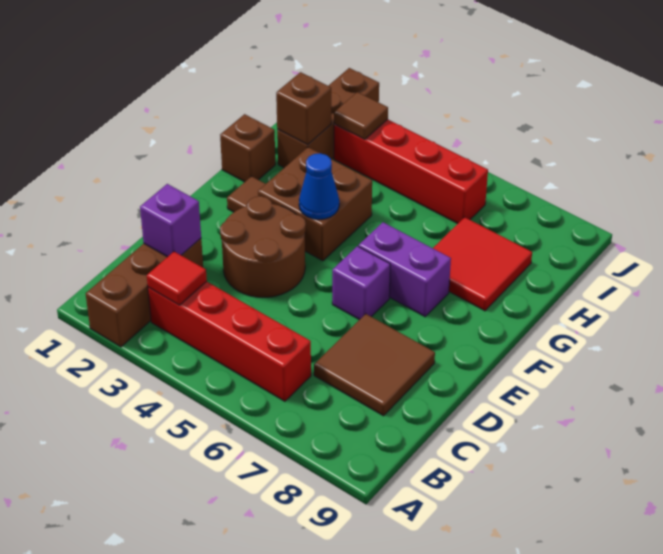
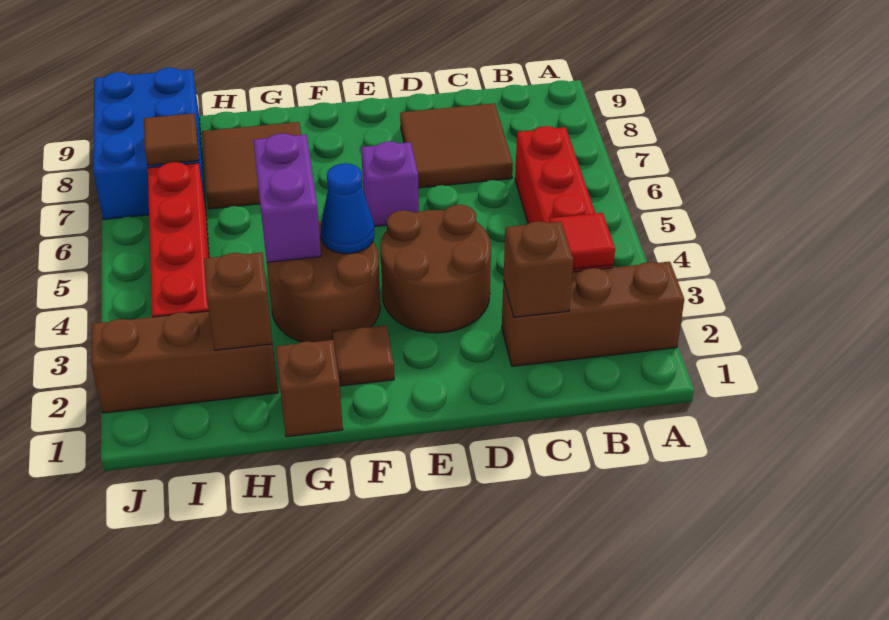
purple 1x1 brick [140,184,201,257] -> brown 1x1 brick [504,221,573,317]
brown 2x2 brick [258,147,372,261] -> brown 2x2 round brick [267,221,380,342]
purple 1x2 brick [359,222,451,317] -> purple 1x2 brick moved to [253,133,321,262]
red 2x2 tile [433,217,532,311] -> brown 2x2 tile [202,122,301,209]
brown 1x1 tile [334,92,388,140] -> brown 1x1 tile moved to [144,113,199,166]
none -> blue 2x3 brick [93,68,206,220]

